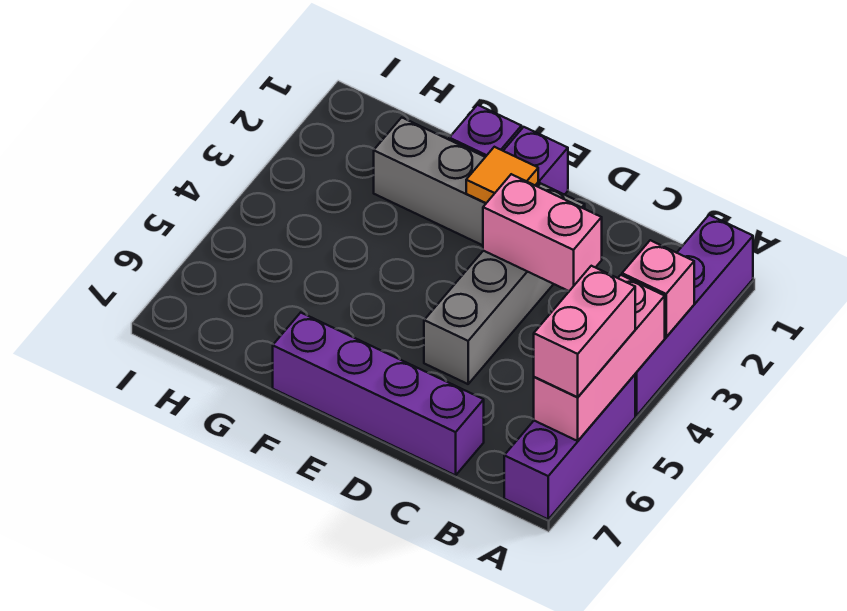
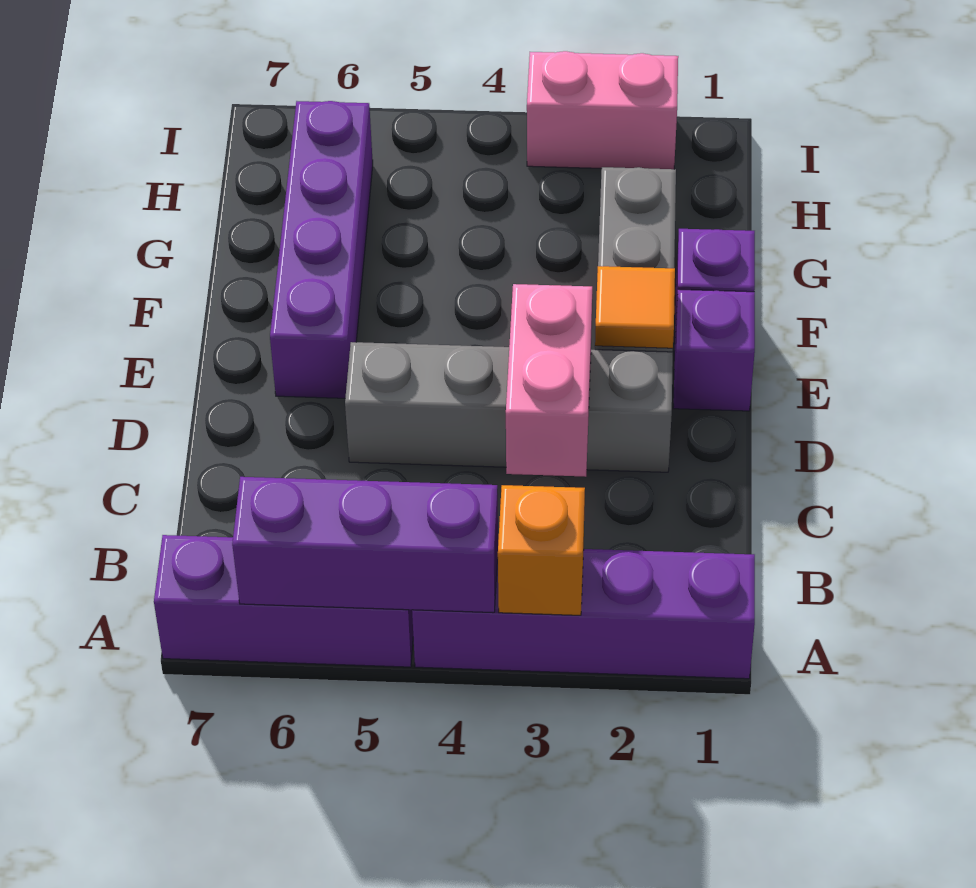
pink 1x1 brick [622,240,694,337] -> orange 1x1 brick [498,485,585,615]
pink 1x3 brick [534,275,665,441] -> purple 1x3 brick [232,477,498,613]
pink 1x2 brick [534,266,635,397] -> pink 1x2 brick moved to [527,51,678,169]
purple 1x4 brick [273,313,484,475] -> purple 1x4 brick moved to [270,101,373,398]

